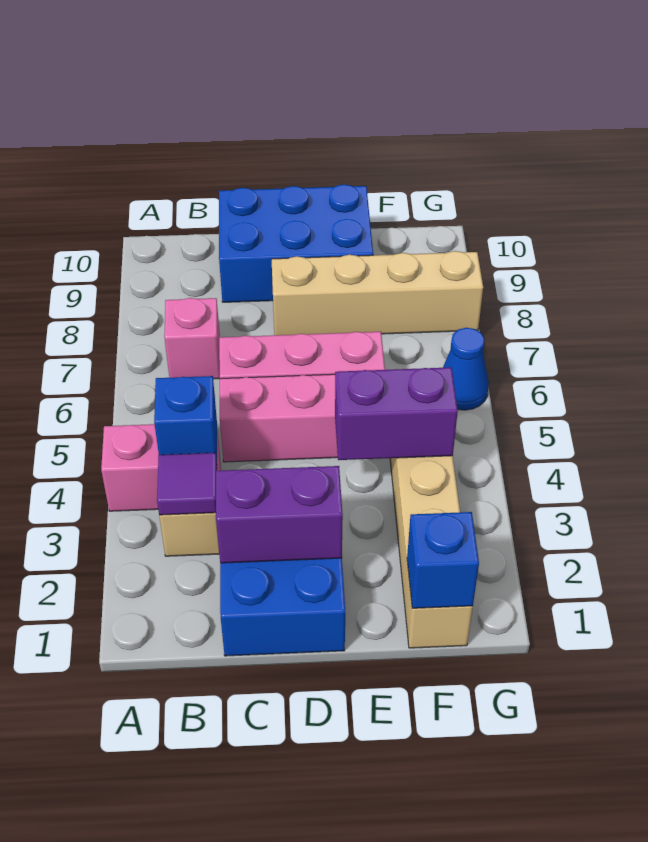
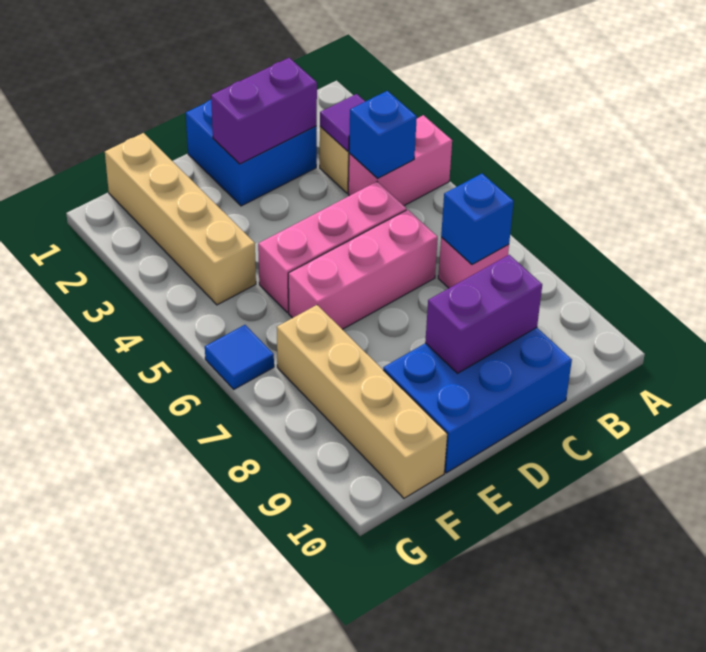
tan 1x4 brick [272,251,483,335] -> tan 1x4 brick turned to [277,305,447,498]
purple 1x2 brick [335,367,458,460] -> purple 1x2 brick moved to [425,255,542,373]
blue 1x1 brick [407,512,479,608] -> blue 1x1 brick moved to [441,174,514,264]
blue 1x1 cone [443,328,489,410] -> blue 1x1 tile [205,325,274,389]

